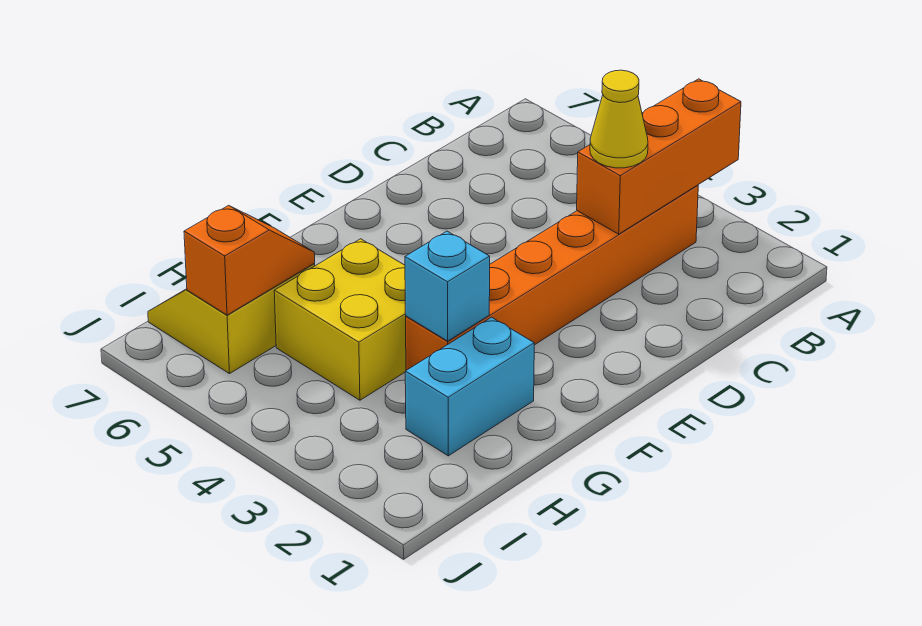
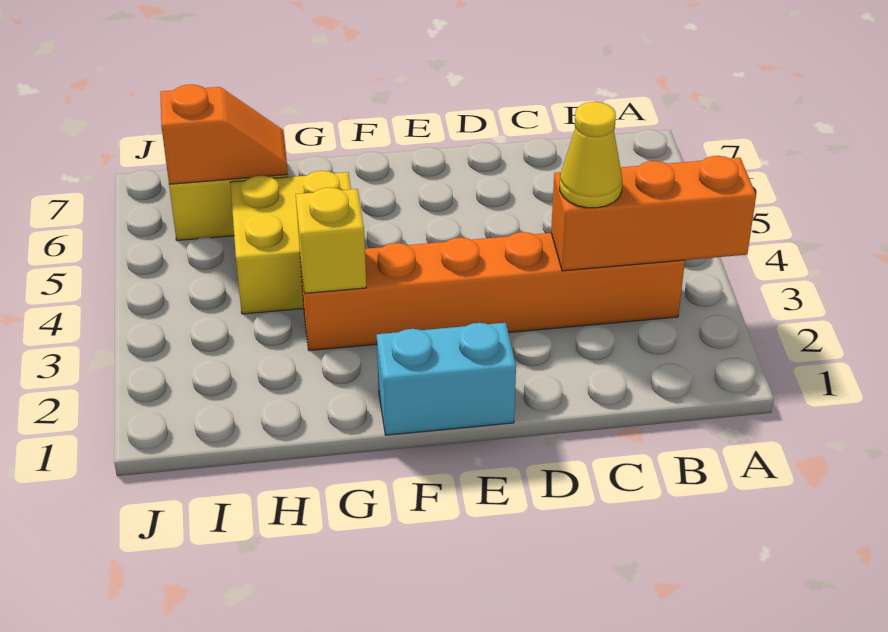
cyan 1x2 brick [405,317,534,456] -> cyan 1x2 brick moved to [377,323,516,435]
cyan 1x1 brick [405,231,490,341] -> yellow 1x1 brick [296,187,366,293]

